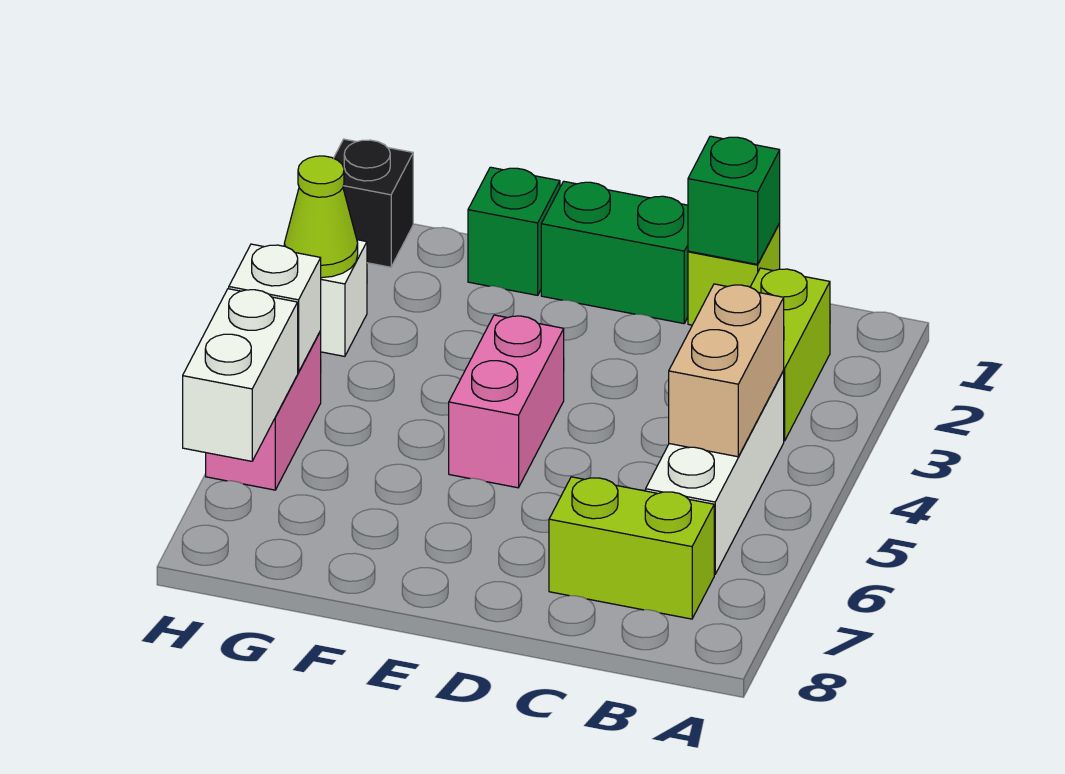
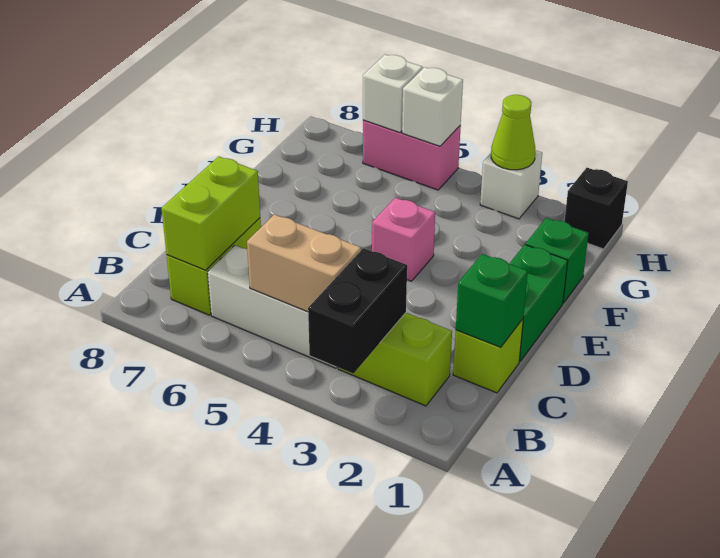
none -> black 1x2 brick [308,248,407,374]
none -> lime 1x2 brick [162,157,260,270]
pink 1x2 brick [449,315,564,488] -> pink 1x1 brick [372,198,435,281]
white 1x2 brick [183,289,298,461] -> white 1x1 brick [363,55,423,133]

